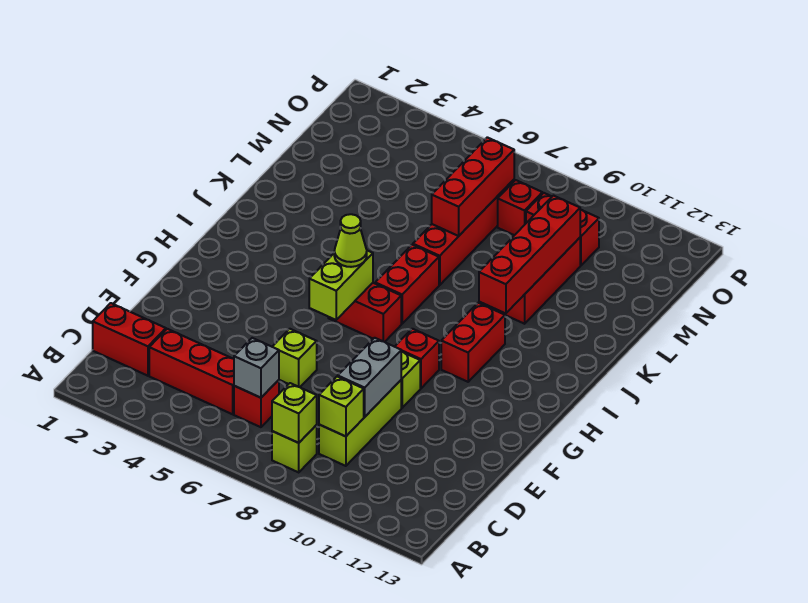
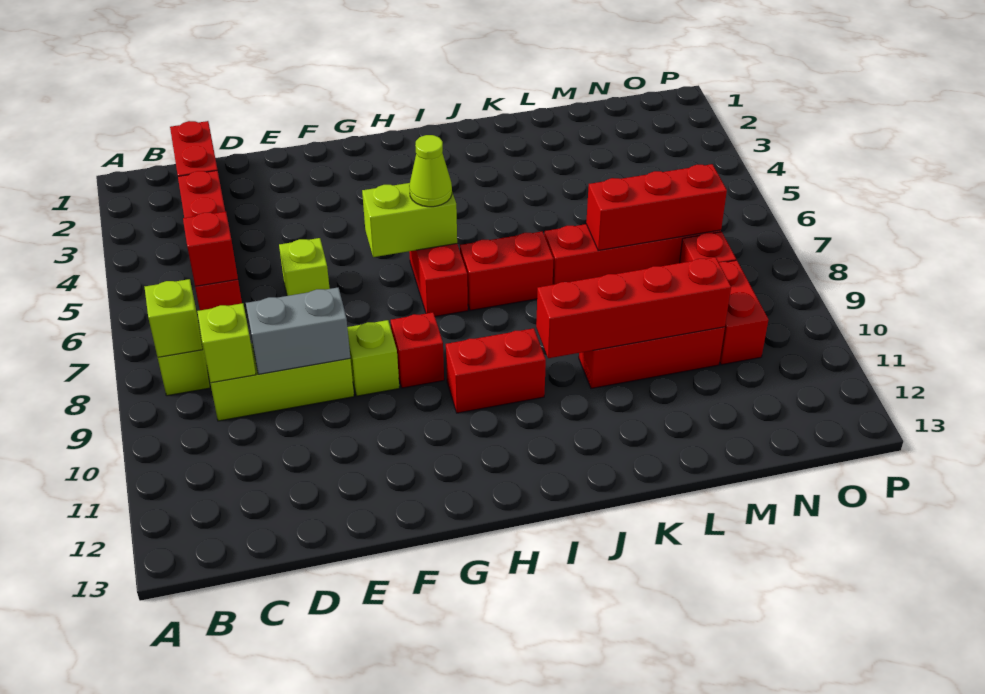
grey 1x1 brick [234,338,279,398] -> red 1x1 brick [183,212,238,286]

